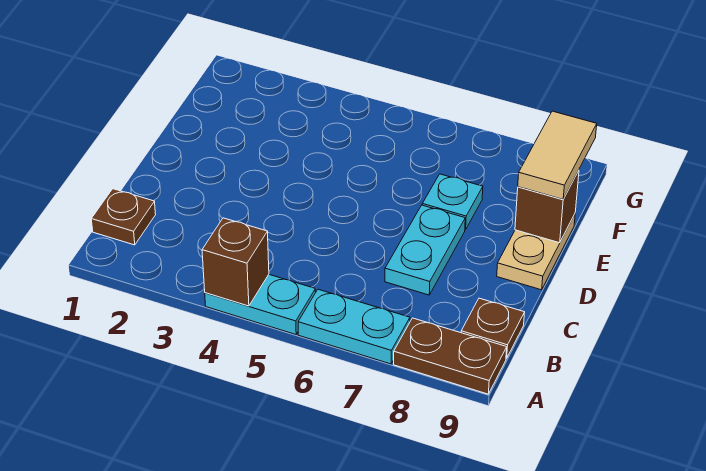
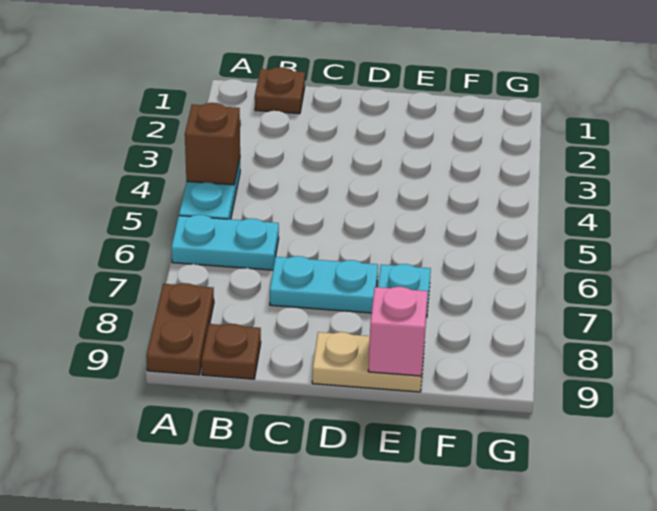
cyan 1x2 plate [298,289,410,364] -> cyan 1x2 plate turned to [171,215,279,270]
brown 1x1 brick [515,170,579,243] -> pink 1x1 brick [368,287,428,376]
tan 1x2 tile [518,111,597,199] -> none

